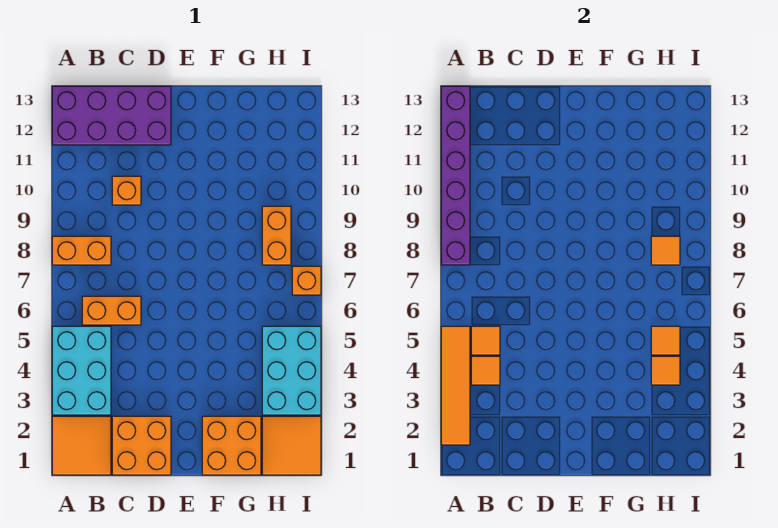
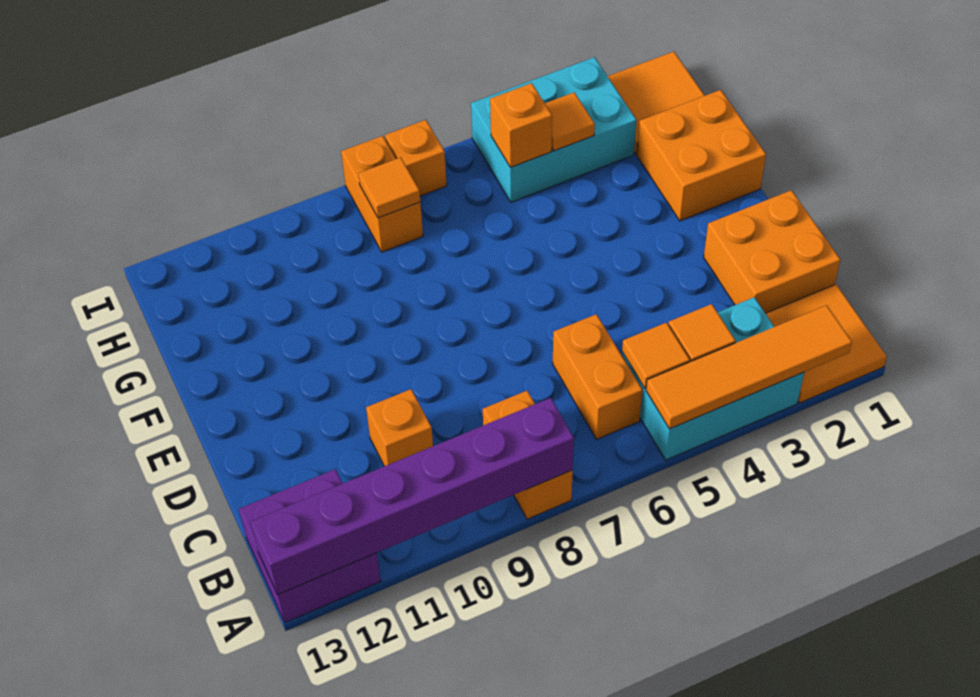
purple 2x4 brick [52,86,171,145] -> purple 2x2 brick [239,469,381,623]
orange 1x1 tile [651,326,680,355] -> orange 1x1 brick [490,83,552,167]
orange 1x2 brick [262,206,291,265] -> orange 1x2 brick turned to [341,136,423,252]

